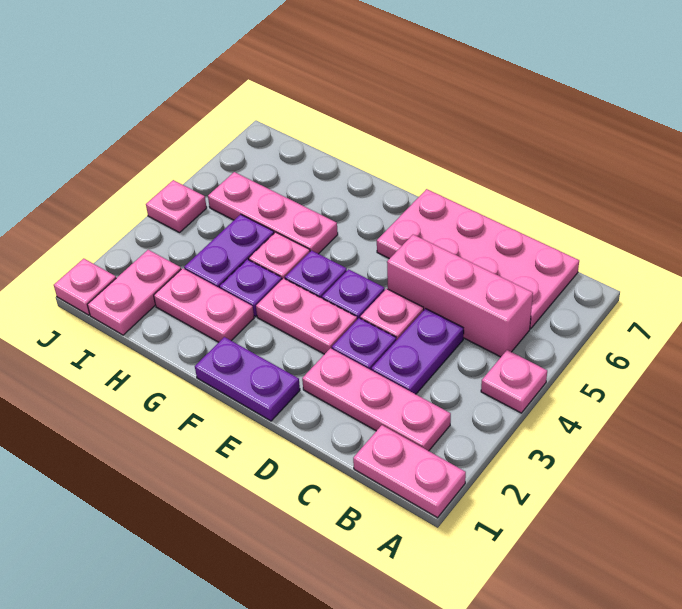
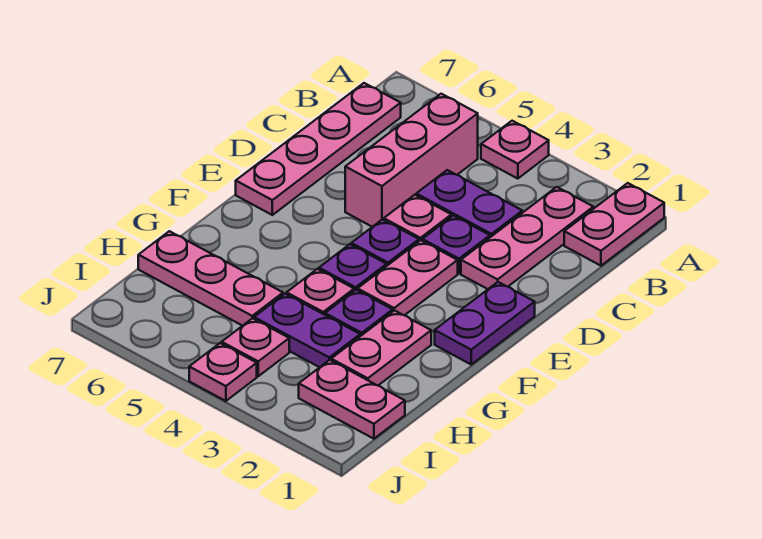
pink 2x4 plate [377,189,579,329] -> pink 1x4 plate [236,83,401,215]
pink 1x3 plate [208,172,338,254] -> pink 1x3 plate turned to [138,231,283,326]
pink 1x1 plate [54,259,116,315] -> pink 1x1 plate moved to [221,318,289,376]

